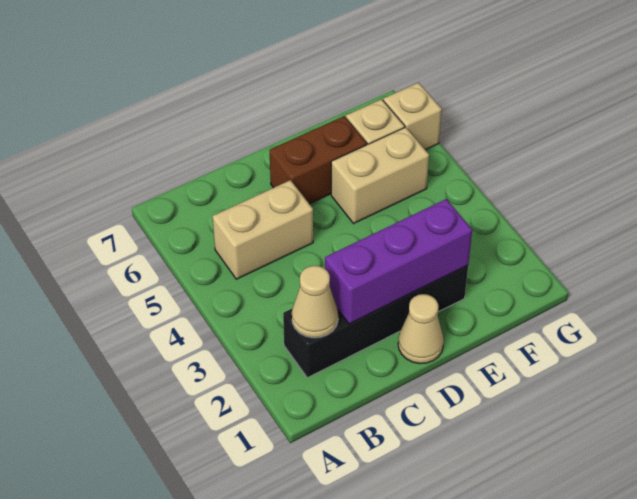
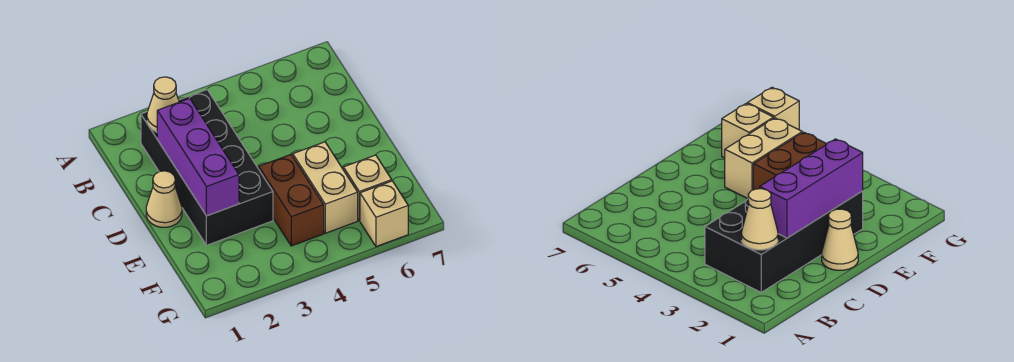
black 1x4 brick [283,265,468,378] -> black 2x4 brick [141,90,273,245]
tan 1x2 brick [212,180,313,279] -> none
brown 1x2 brick [270,116,367,204] -> brown 1x2 brick moved to [259,155,324,246]

